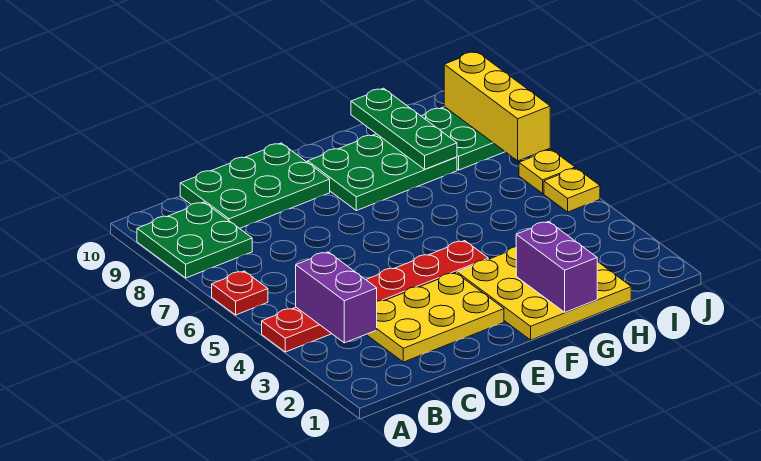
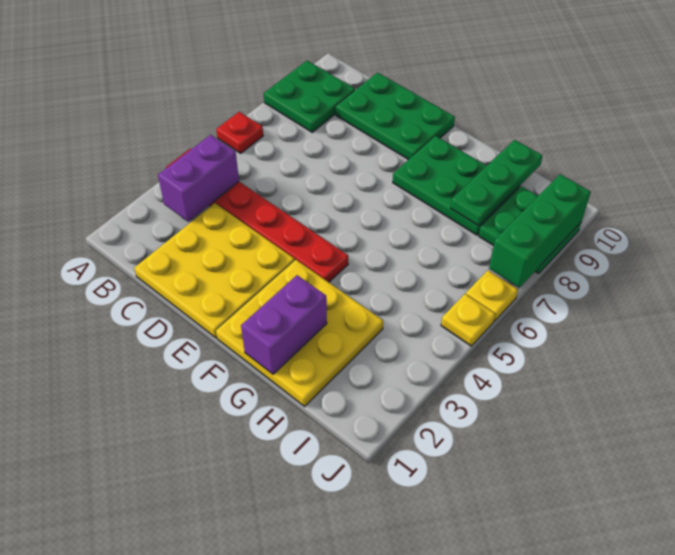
yellow 2x3 plate [366,273,504,362] -> yellow 3x3 plate [134,203,295,338]
yellow 1x3 brick [444,52,550,161] -> green 1x3 brick [489,174,591,288]

